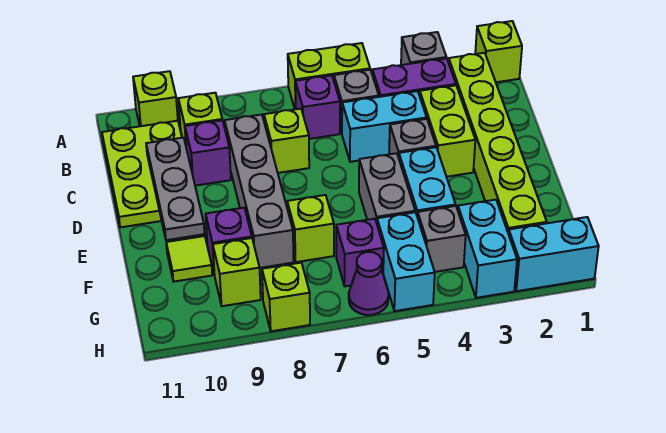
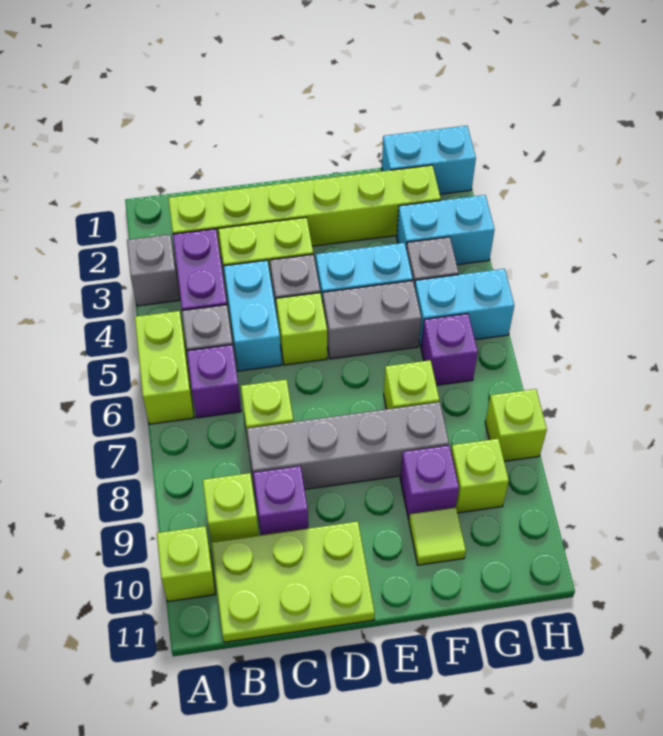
lime 1x1 brick [475,21,522,82] -> lime 1x1 brick moved to [276,293,327,365]
grey 1x3 plate [146,138,205,240] -> none
cyan 1x2 brick [508,217,599,291] -> cyan 1x2 brick turned to [382,126,476,194]
purple 1x1 cone [349,252,388,315] -> none

